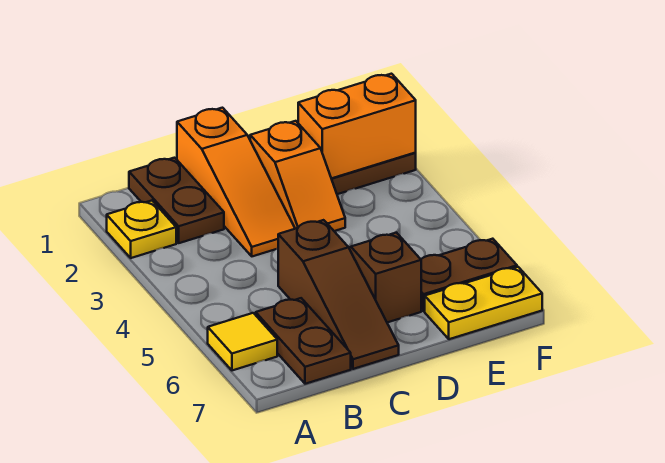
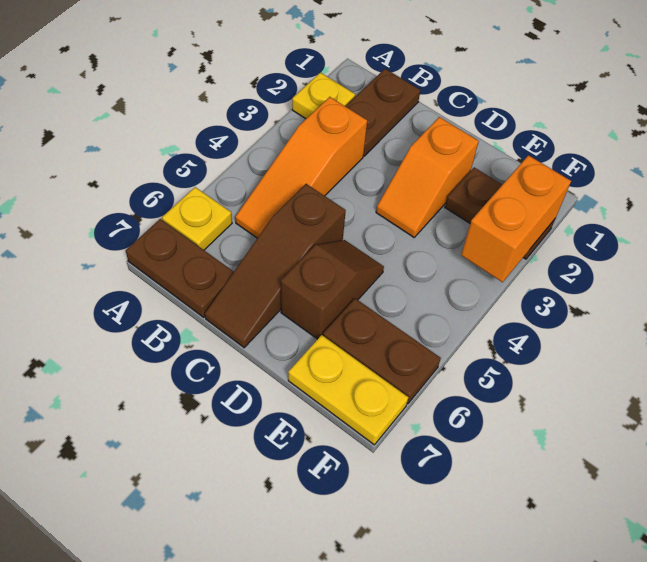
yellow 1x1 tile [208,313,277,370] -> yellow 1x1 plate [162,187,232,250]
brown 1x2 plate [256,298,351,384] -> brown 1x2 plate turned to [126,219,234,317]
orange 1x3 slope [177,108,295,256] -> orange 1x3 slope moved to [235,97,367,238]
orange 1x2 brick [298,74,416,179] -> orange 1x2 brick turned to [461,155,571,282]

